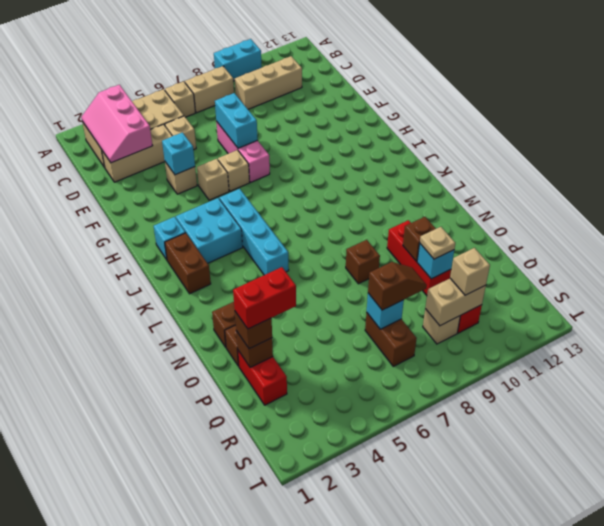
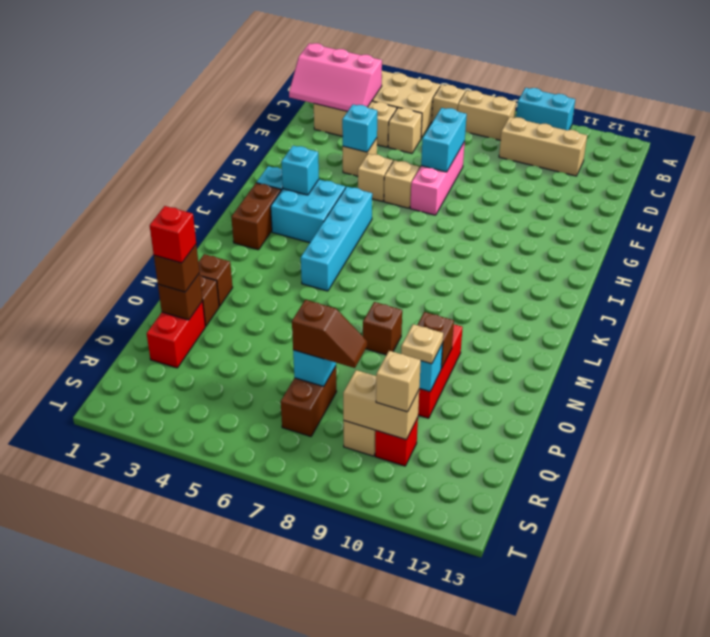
pink 2x3 slope [81,85,153,163] -> pink 2x3 slope turned to [289,43,382,111]
none -> cyan 1x1 brick [281,146,319,195]
red 1x2 brick [233,267,296,329] -> red 1x1 brick [150,206,196,263]

